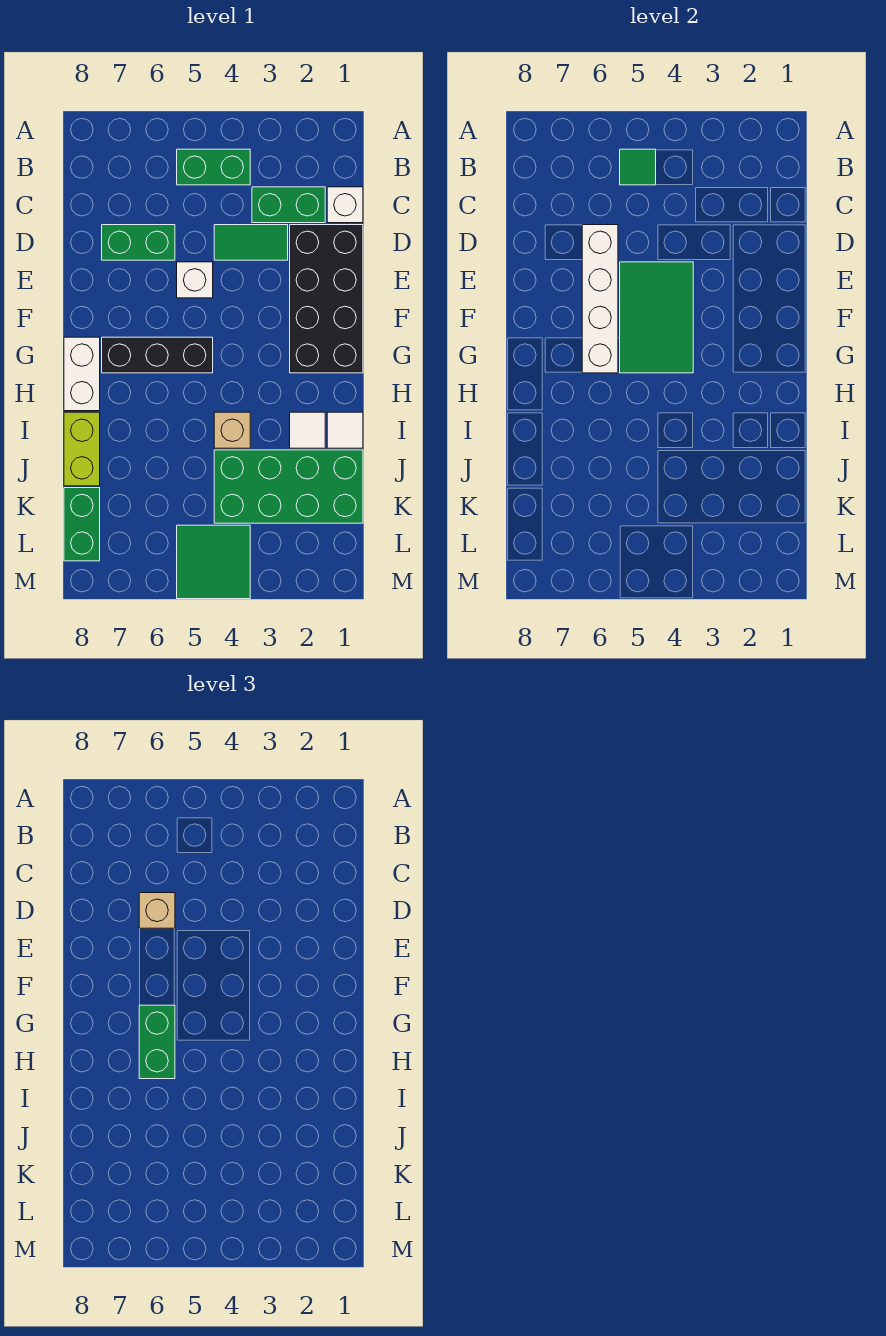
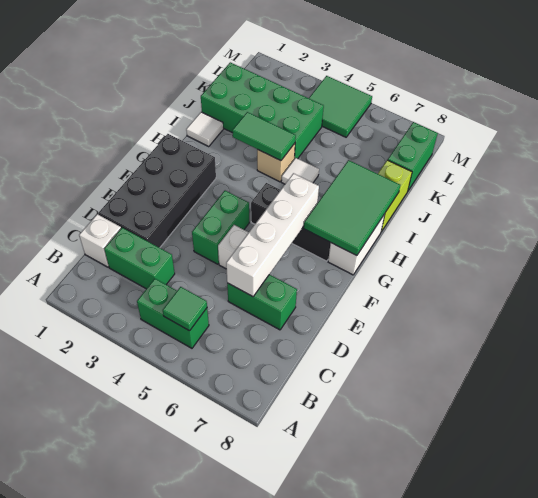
green 1x2 tile [214,225,288,260] -> green 1x2 tile moved to [232,112,296,161]
tan 1x1 brick [139,893,175,928] -> none
green 2x3 tile [620,262,693,373] -> green 2x3 tile moved to [304,160,400,256]
green 1x2 brick [139,1005,175,1079] -> green 1x2 brick moved to [192,191,249,264]
white 1x1 tile [290,412,325,448] -> white 1x1 tile moved to [281,158,319,184]

